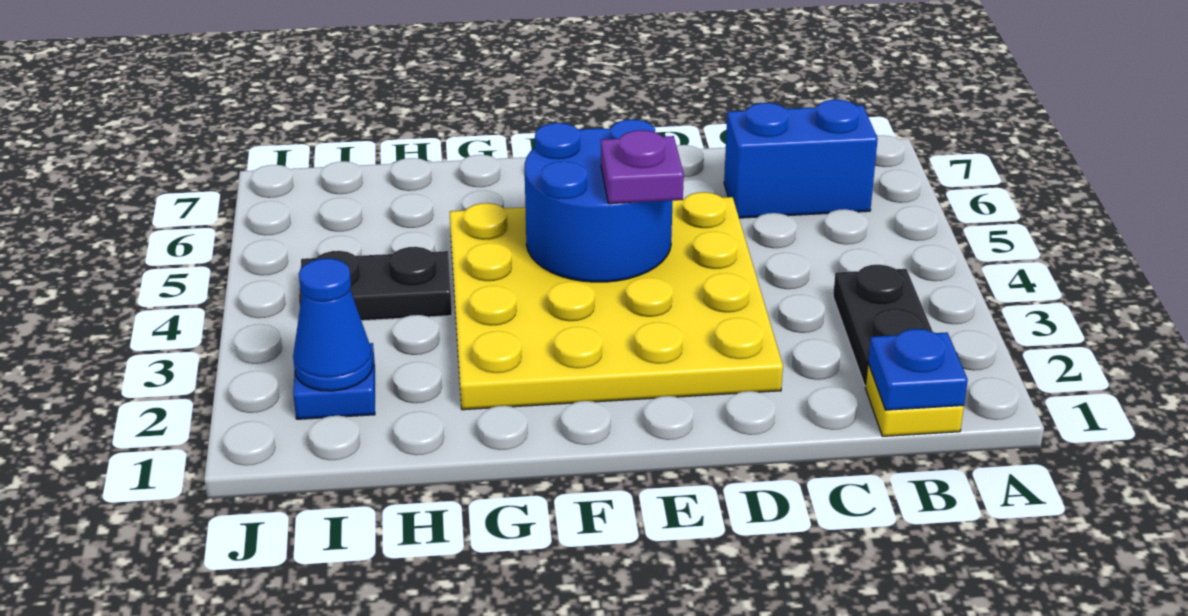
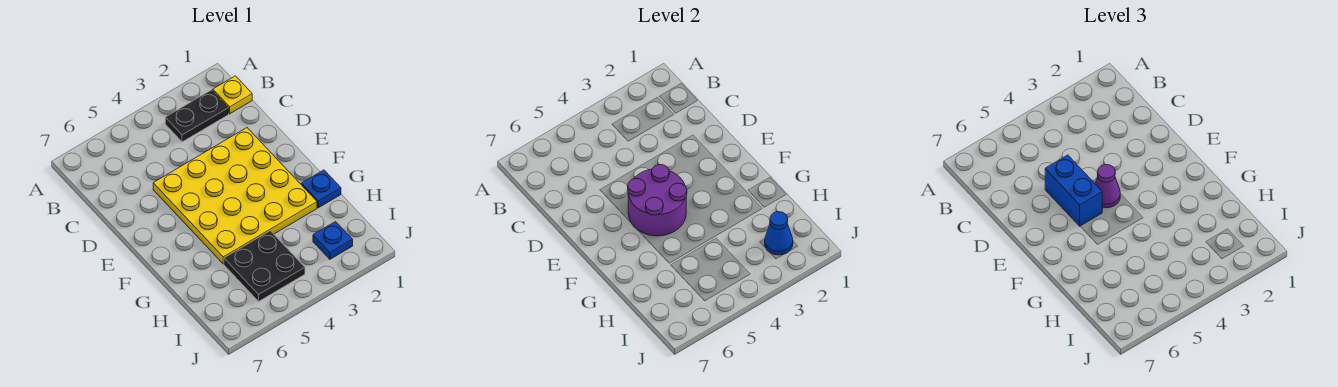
blue 1x1 plate [868,329,968,410] -> blue 1x1 plate moved to [301,170,341,208]
blue 1x2 brick [724,100,878,218] -> blue 1x2 brick moved to [1045,155,1102,226]
blue 2x2 round brick [525,119,673,282] -> purple 2x2 round brick [628,164,687,236]
purple 1x1 plate [601,130,684,204] -> purple 1x1 cone [1095,164,1120,208]
black 1x2 plate [299,247,452,321] -> black 2x2 plate [224,231,305,301]

